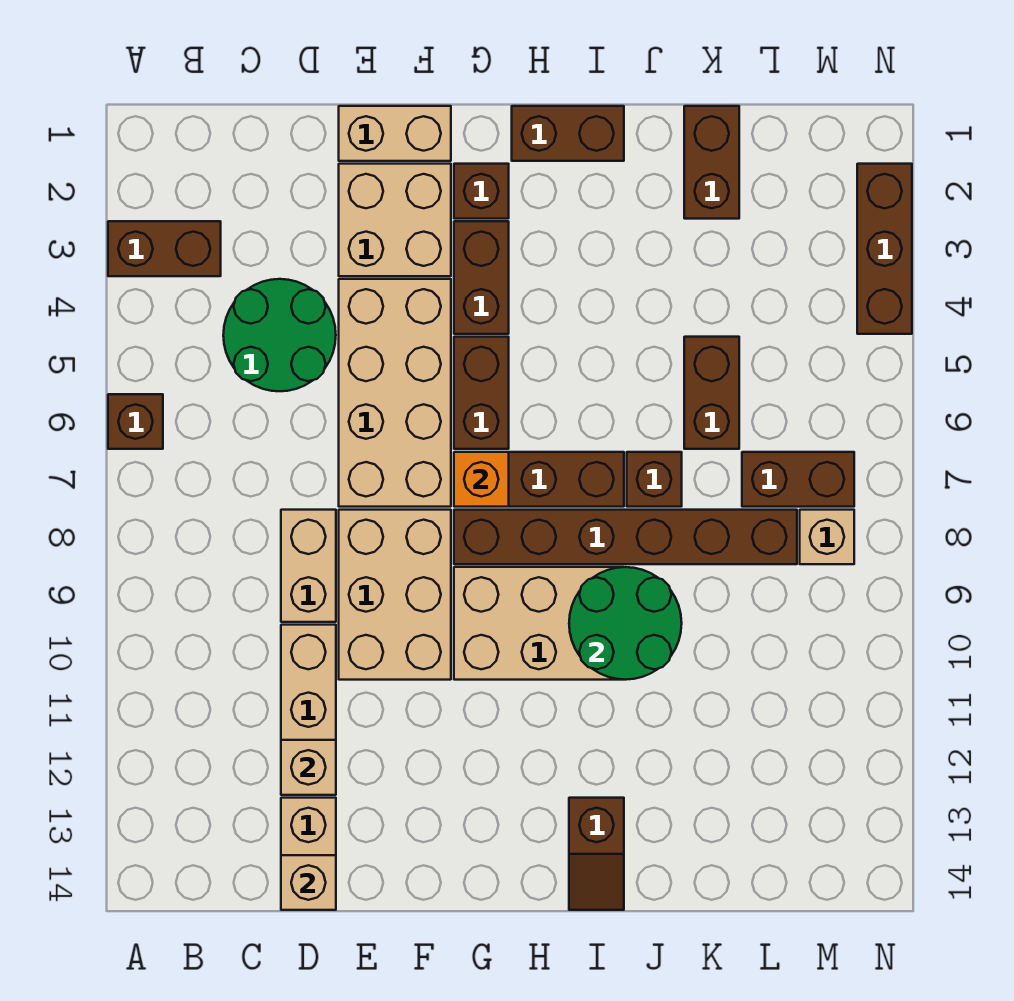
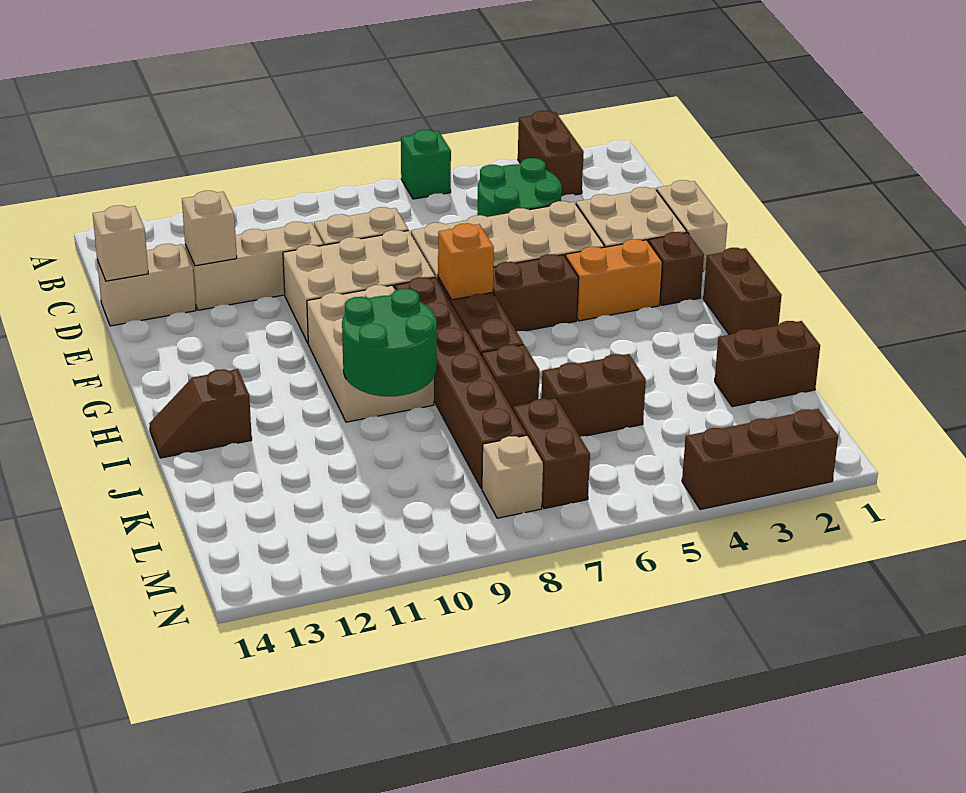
brown 1x1 brick [108,394,163,449] -> green 1x1 brick [401,130,451,199]
brown 1x2 brick [454,221,509,334] -> orange 1x2 brick [566,239,663,321]

